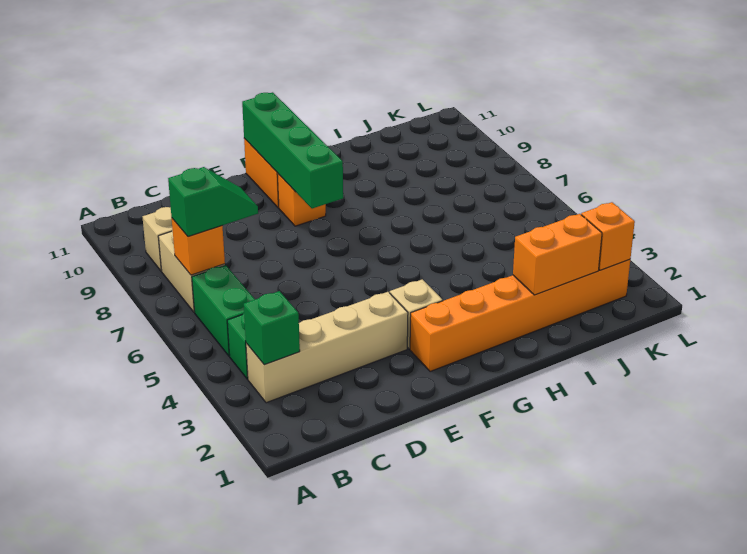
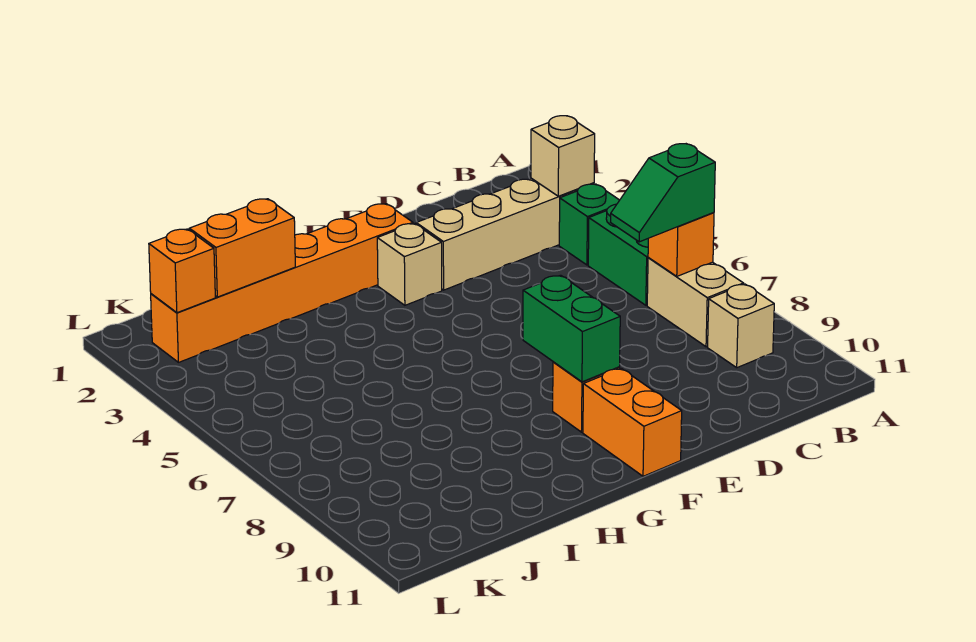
green 1x1 brick [244,291,300,365] -> tan 1x1 brick [531,116,595,196]
green 1x4 brick [242,92,343,209] -> green 1x2 brick [523,275,620,382]

